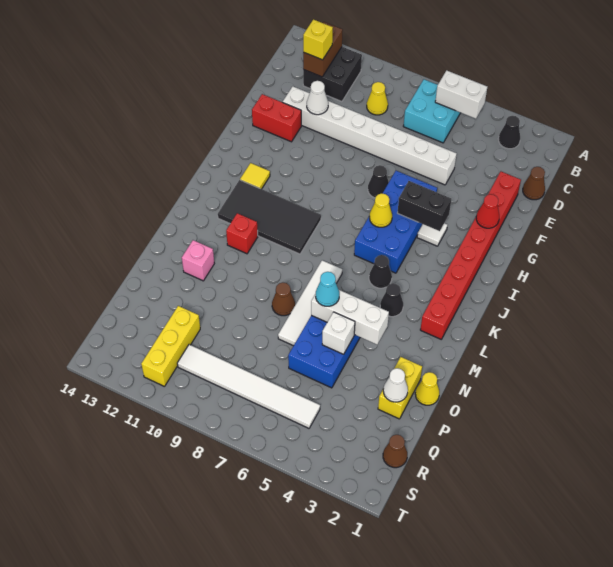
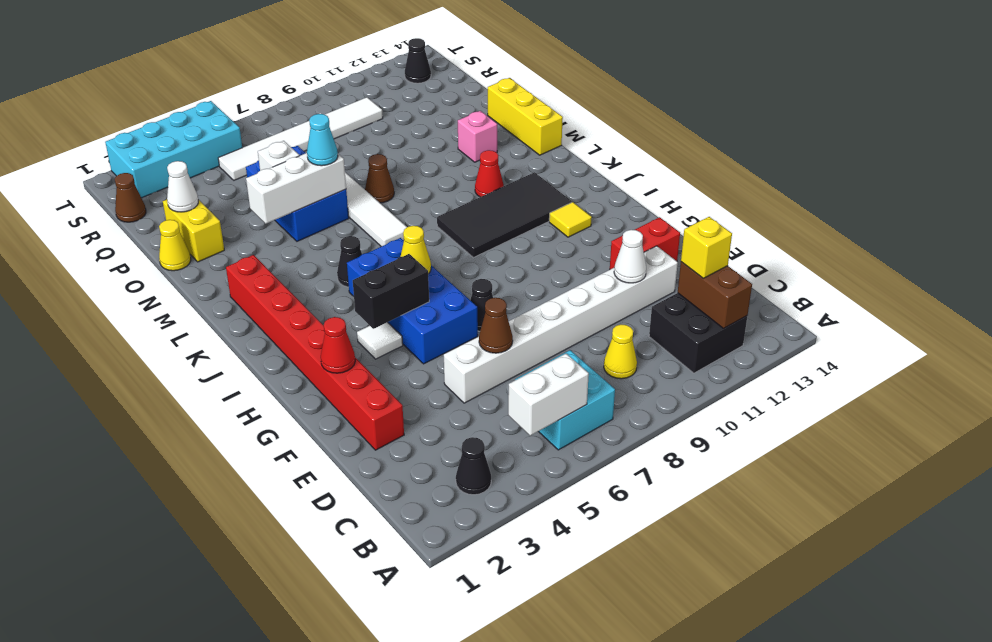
brown 1x1 cone [523,167,545,200] -> brown 1x1 cone moved to [479,298,513,353]
black 1x1 cone [380,283,403,317] -> black 1x1 cone moved to [405,38,431,83]
red 1x1 brick [226,213,258,254] -> red 1x1 cone [475,150,504,197]
yellow 1x3 brick [141,306,200,387] -> yellow 1x3 brick moved to [488,78,563,155]
none -> cyan 2x4 brick [105,101,242,198]

